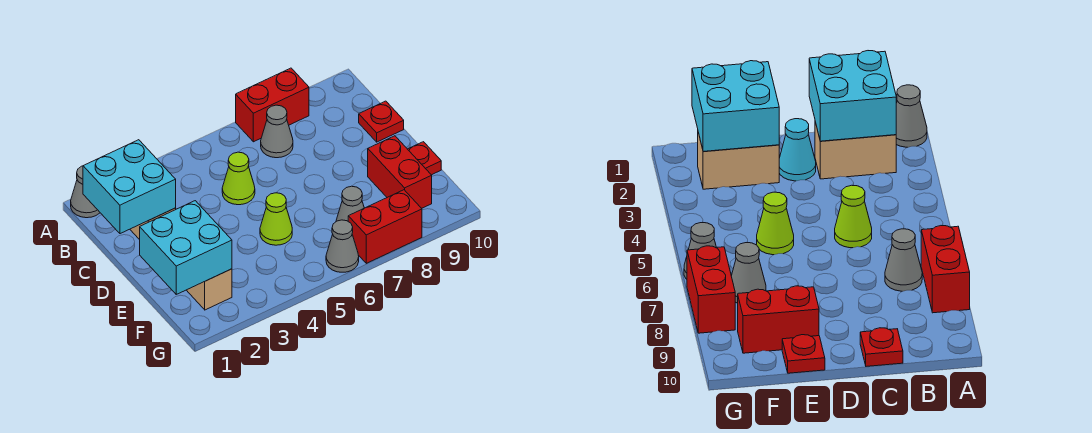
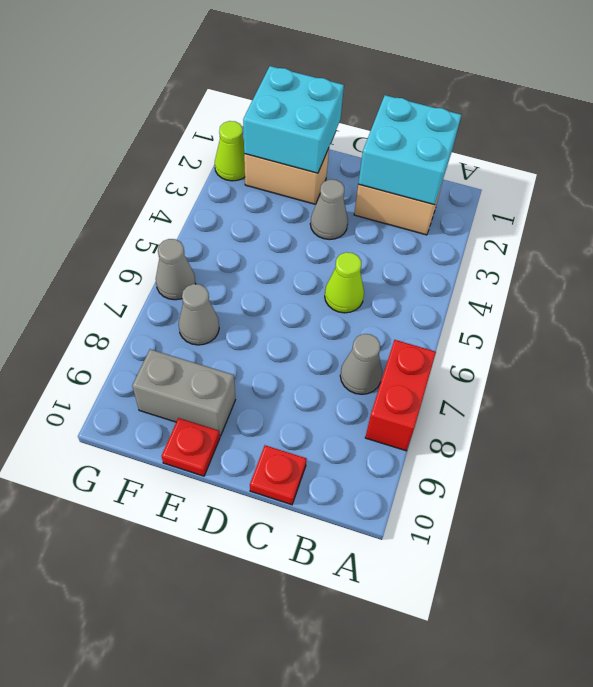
grey 1x1 cone [71,166,100,218] -> grey 1x1 cone moved to [310,179,348,240]
cyan 1x1 cone [779,119,816,181] -> none
lime 1x1 cone [260,193,292,245] -> lime 1x1 cone moved to [215,121,245,181]
red 1x2 brick [368,136,432,208] -> grey 1x2 brick [132,349,235,436]
red 1x2 brick [348,190,422,263] -> none

